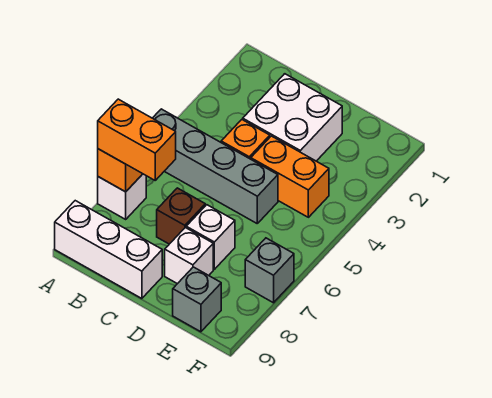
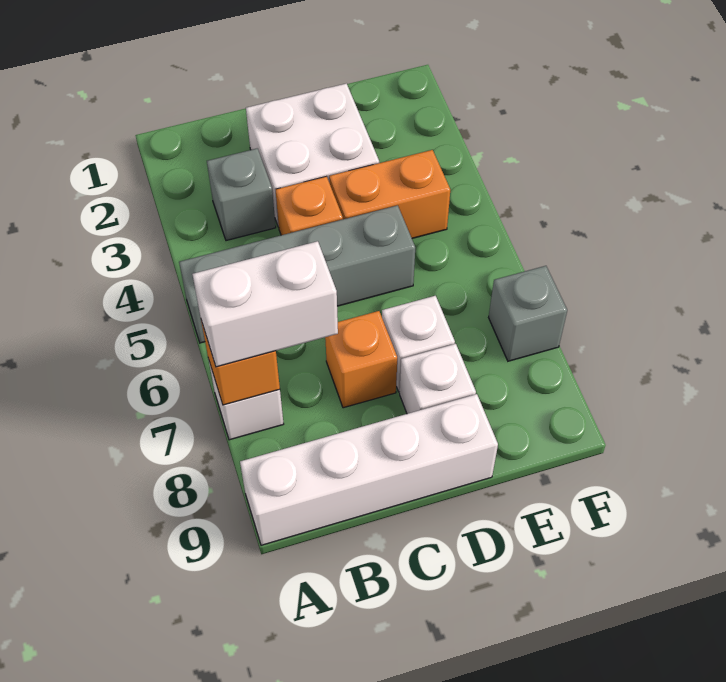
orange 1x2 brick [98,99,176,180] -> white 1x2 brick [192,241,338,367]
white 1x3 brick [55,201,162,299] -> white 1x4 brick [240,394,498,545]
brown 1x1 brick [157,188,205,244] -> orange 1x1 brick [325,311,397,408]
grey 1x1 brick [173,267,221,332] -> grey 1x1 brick moved to [207,148,276,241]

